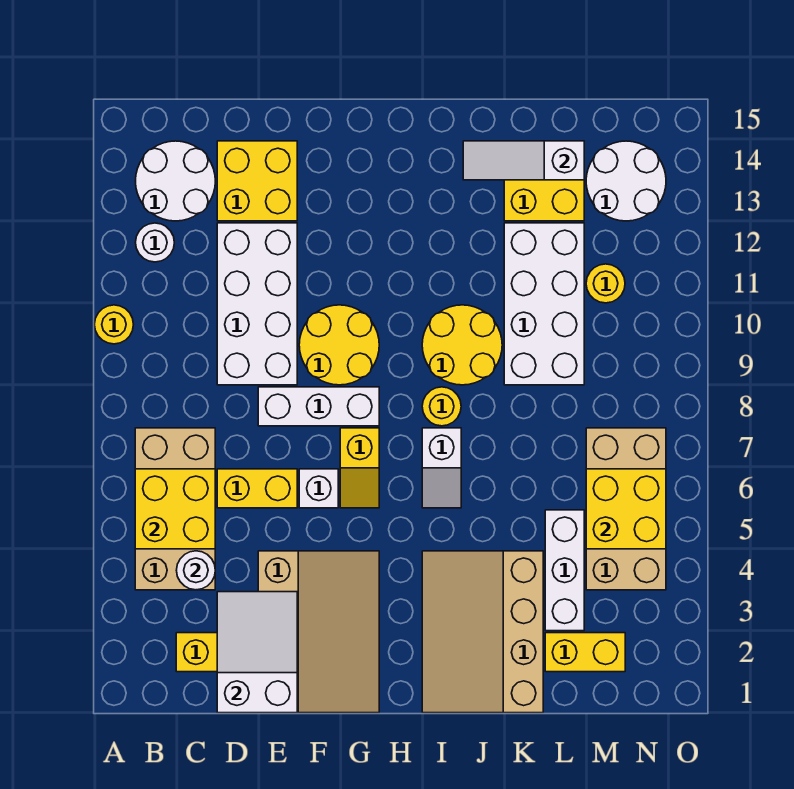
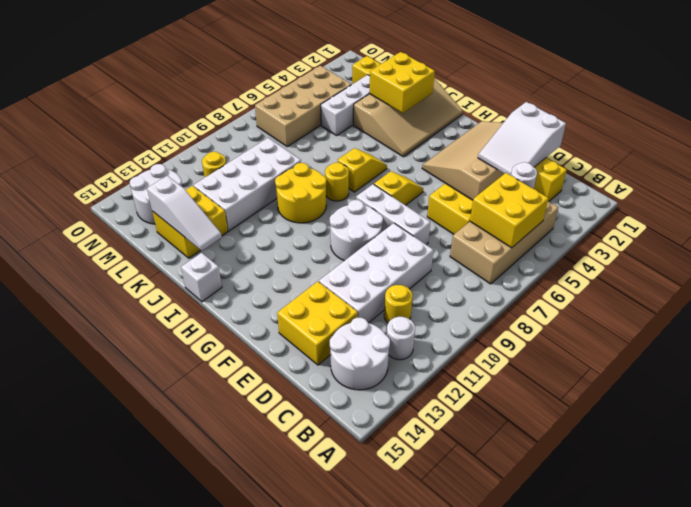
yellow 1x1 round brick [95,305,133,344] -> yellow 1x1 round brick moved to [384,285,412,323]
white 1x1 brick [299,469,338,508] -> white 1x1 brick moved to [181,253,222,302]
yellow 2x2 round brick [299,305,379,385] -> white 2x2 round brick [330,200,383,261]
white 1x2 slope [422,428,461,508] -> yellow 1x2 slope [338,148,387,192]
yellow 2x2 brick [586,469,666,549] -> yellow 2x2 brick moved to [369,52,435,113]

